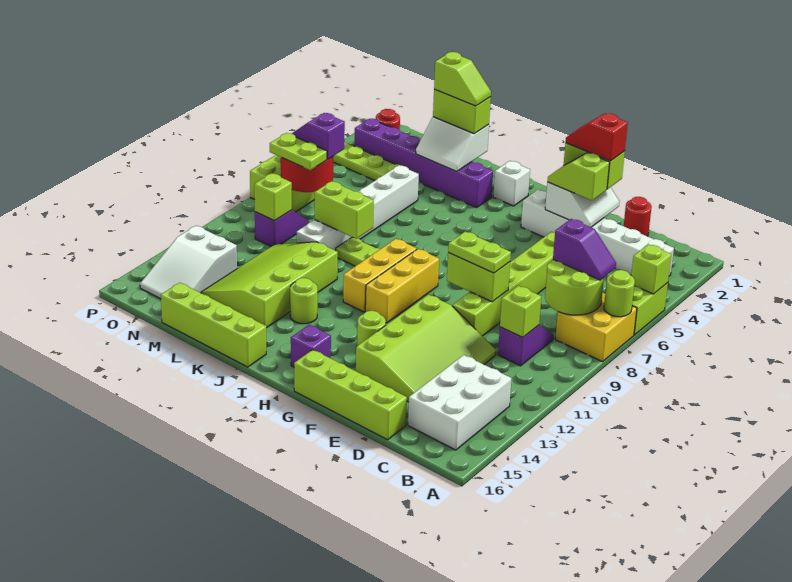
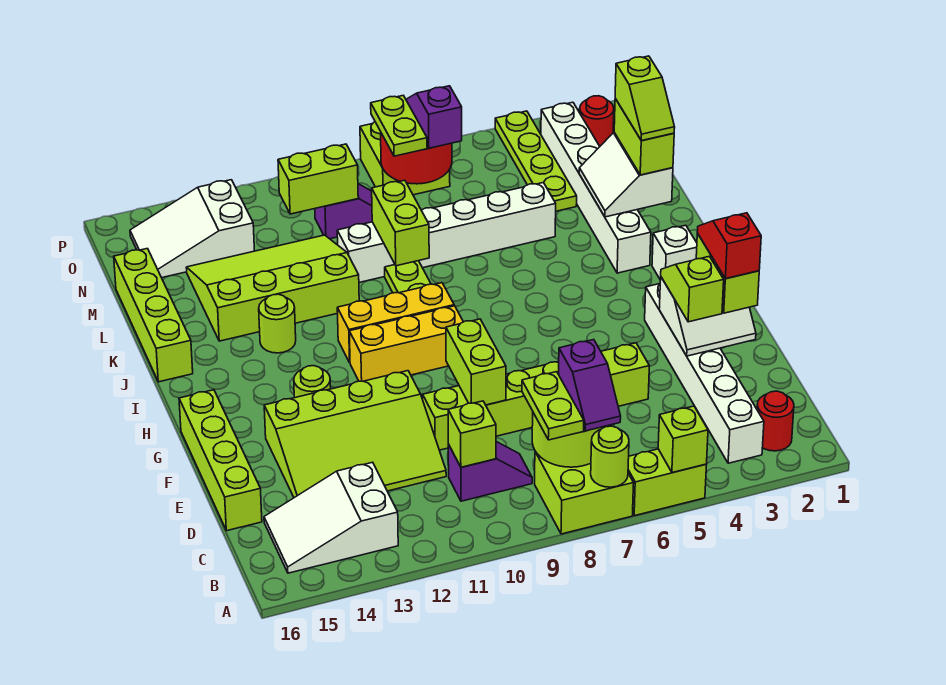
yellow 2x2 brick [555,293,637,362] -> lime 2x2 brick [535,451,634,534]
white 2x3 brick [408,355,512,450] -> white 2x3 slope [264,462,398,573]
red 1x1 round brick [624,197,652,236] -> red 1x1 round brick moved to [757,391,794,451]
lime 1x2 plate [448,231,511,273] -> lime 1x2 plate moved to [522,372,584,440]
purple 1x1 brick [291,325,331,367] -> none
purple 1x6 brick [354,119,493,208] -> white 1x6 brick [541,102,651,273]
lime 1x1 brick [254,173,292,221] -> lime 1x2 brick [278,144,358,214]

